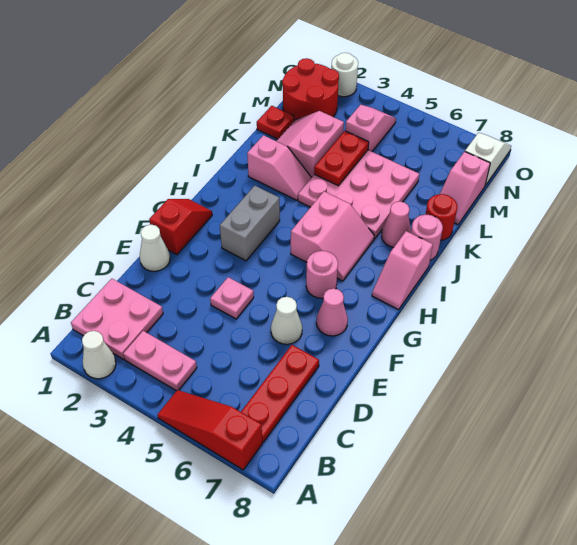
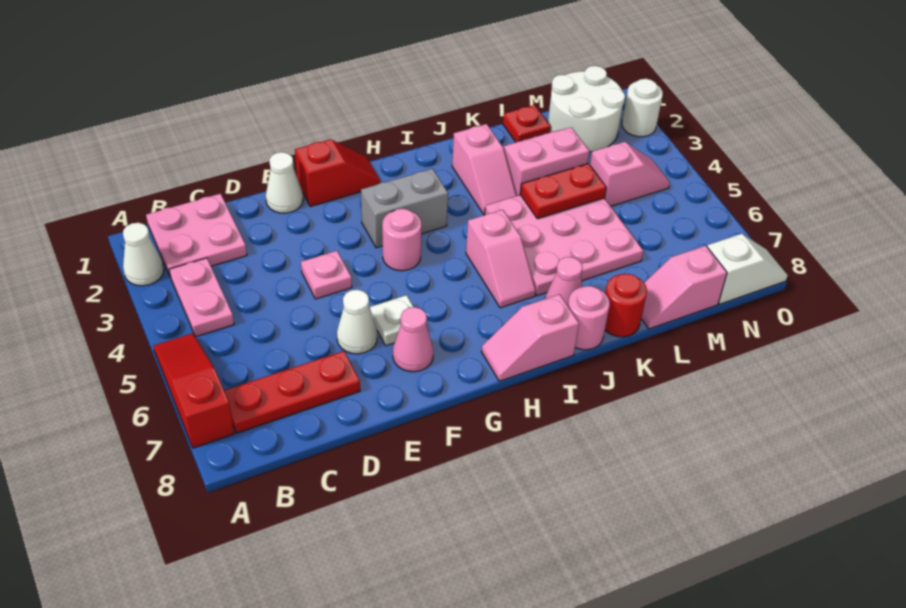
none -> white 1x1 plate [370,295,413,346]
pink 1x1 round brick [306,251,338,298] -> pink 1x1 round brick moved to [382,209,421,271]
pink 2x2 slope [291,191,374,281] -> pink 1x2 slope [466,210,536,308]
red 2x2 round brick [282,58,339,121] -> white 2x2 round brick [548,66,625,152]

